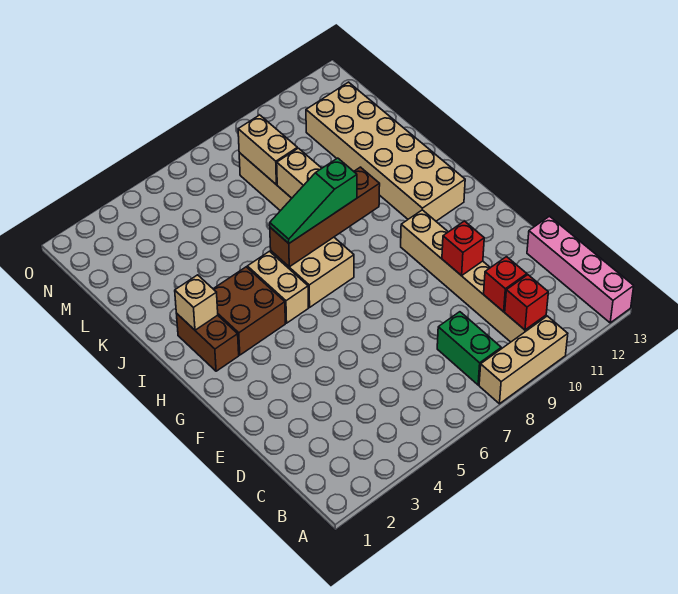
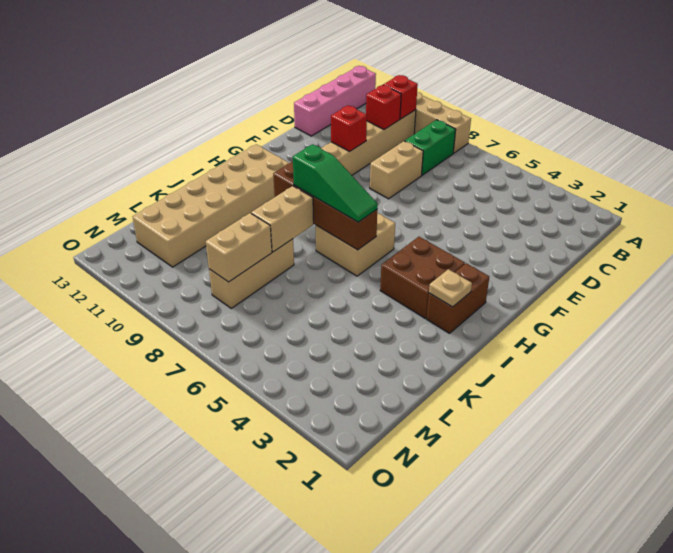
tan 1x2 brick [247,251,308,323] -> tan 1x2 brick moved to [370,141,423,199]
tan 1x1 brick [175,275,218,330] -> tan 1x1 plate [429,269,472,307]

